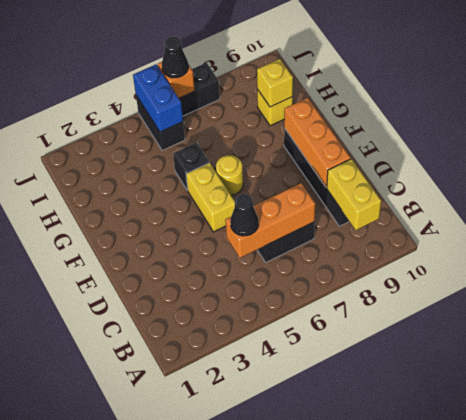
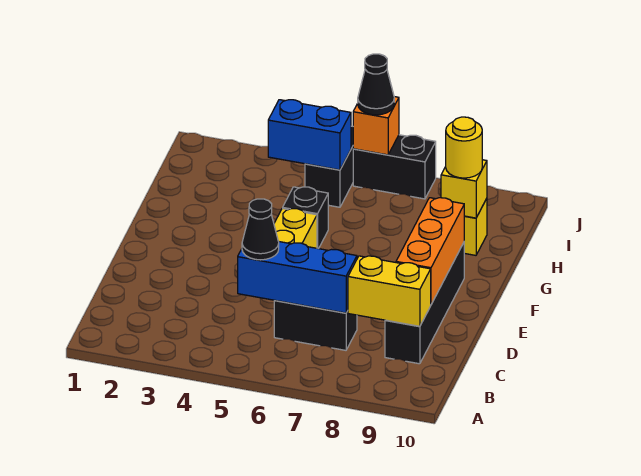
yellow 1x2 brick [327,159,381,230] -> yellow 1x2 brick turned to [348,256,431,326]
orange 1x3 brick [225,183,315,258] -> blue 1x3 brick [238,242,357,313]
yellow 1x1 round brick [216,155,243,195] -> yellow 1x1 round brick moved to [446,117,482,178]
blue 1x2 brick [133,64,183,132] -> blue 1x2 brick turned to [268,100,351,170]

